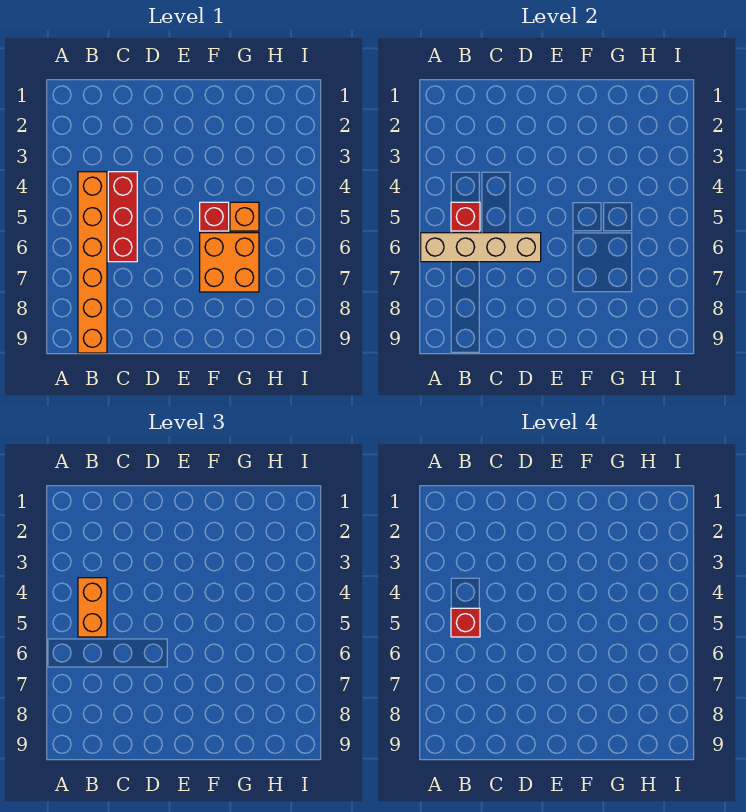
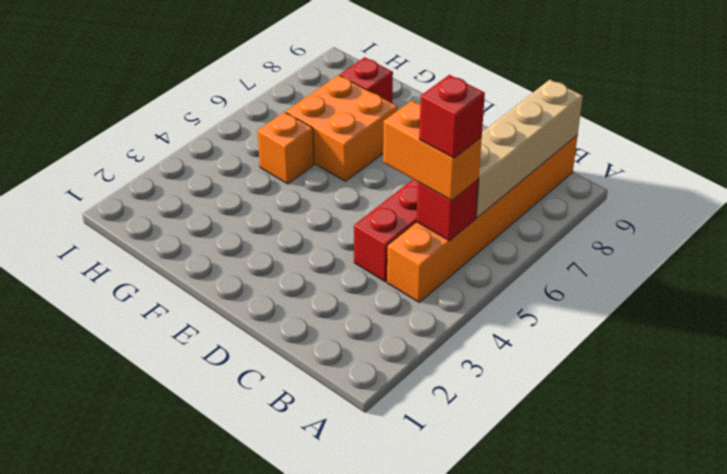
tan 1x4 brick [421,233,541,262] -> tan 1x4 brick turned to [476,80,583,218]
orange 1x2 brick [78,578,107,637] -> orange 1x2 brick turned to [383,101,482,201]
red 1x1 brick [200,202,229,231] -> red 1x1 brick moved to [340,57,393,103]

